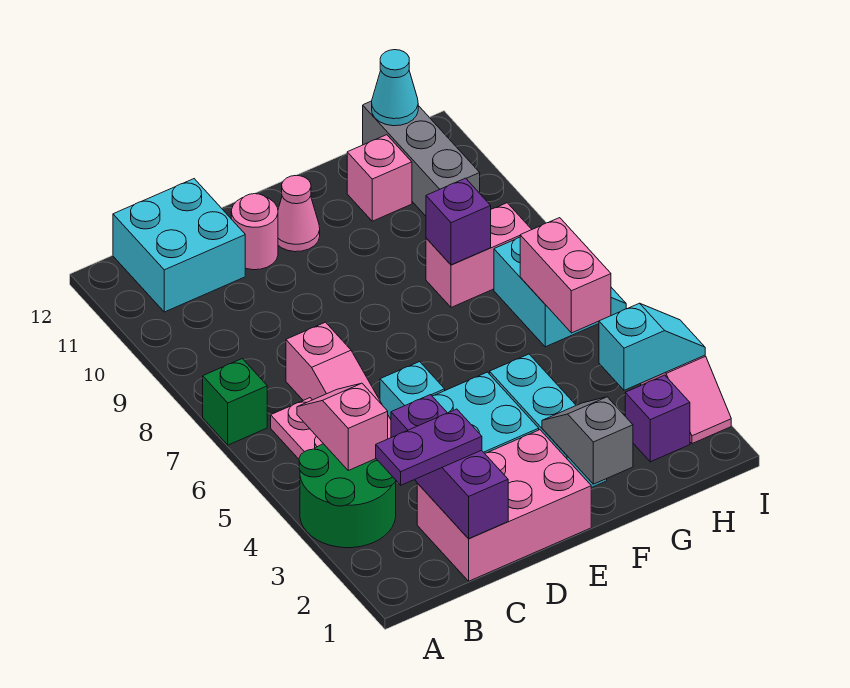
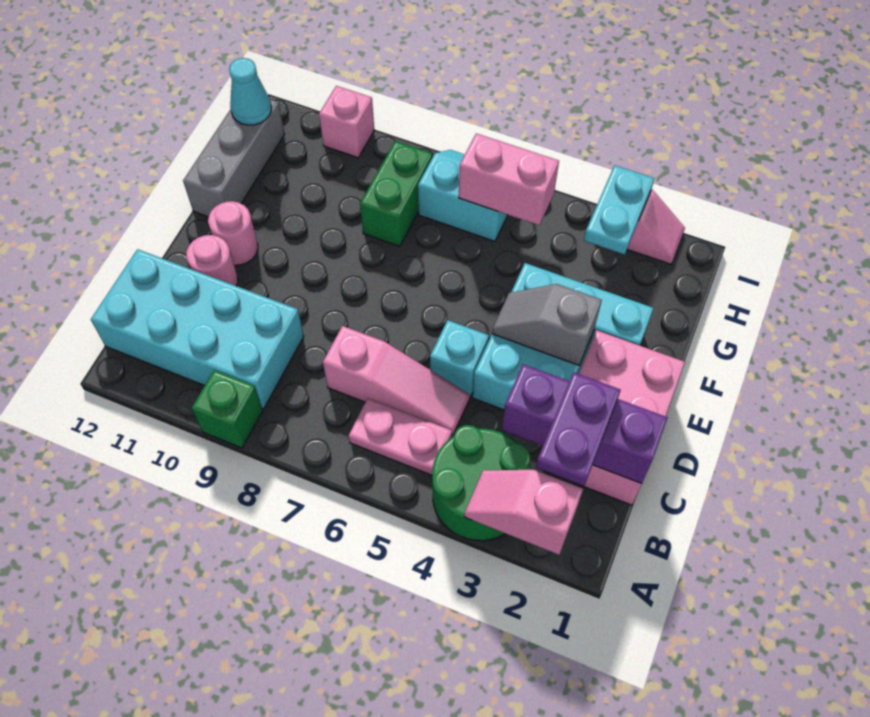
green 1x1 brick [203,359,267,445] -> green 1x1 brick moved to [192,370,263,448]
pink 1x2 slope [297,383,388,470] -> pink 1x2 slope moved to [464,470,583,555]
cyan 2x2 brick [113,179,245,312] -> cyan 2x4 brick [91,249,304,409]
pink 1x1 cone [278,176,320,252] -> pink 1x1 round brick [208,201,258,265]
grey 1x2 slope [542,397,633,484] -> grey 1x2 slope moved to [492,284,602,365]
pink 1x2 brick [426,203,532,307] -> green 1x2 brick [360,141,432,247]
purple 1x1 brick [426,178,491,265] -> none
pink 1x1 brick [347,135,412,221] -> pink 1x1 brick moved to [319,86,374,158]
purple 1x1 brick [625,375,690,462] -> none
cyan 1x2 slope [599,303,705,390] -> cyan 1x2 plate [584,165,654,255]
grey 1x3 brick [363,101,480,216] -> grey 1x3 brick turned to [183,99,285,217]

